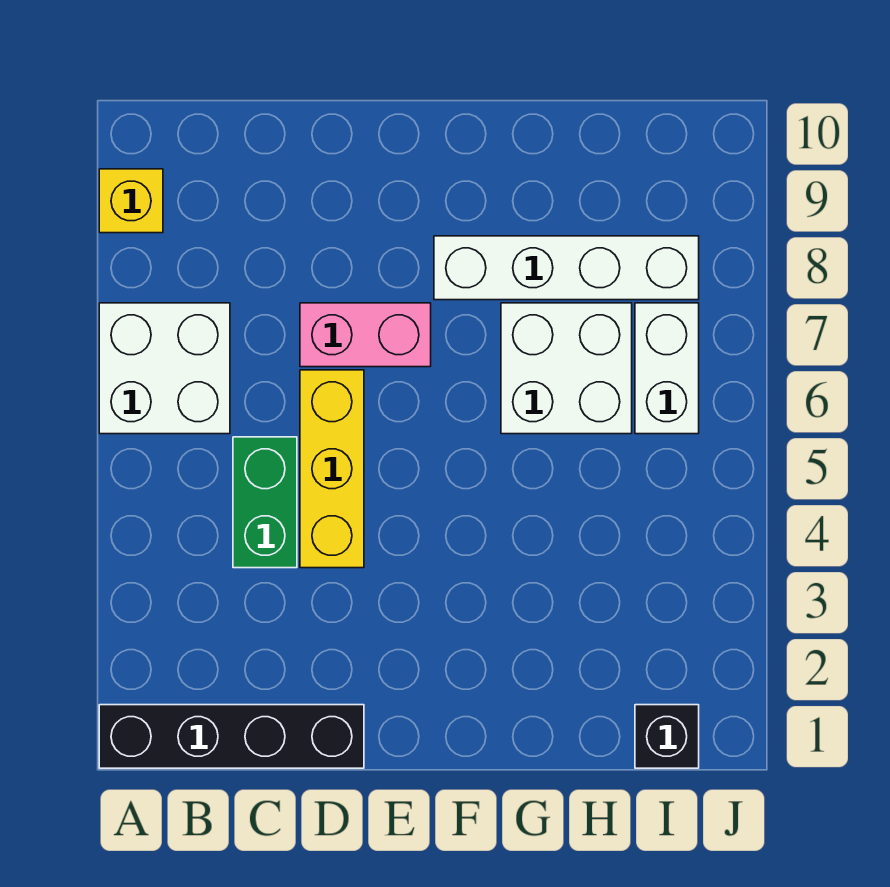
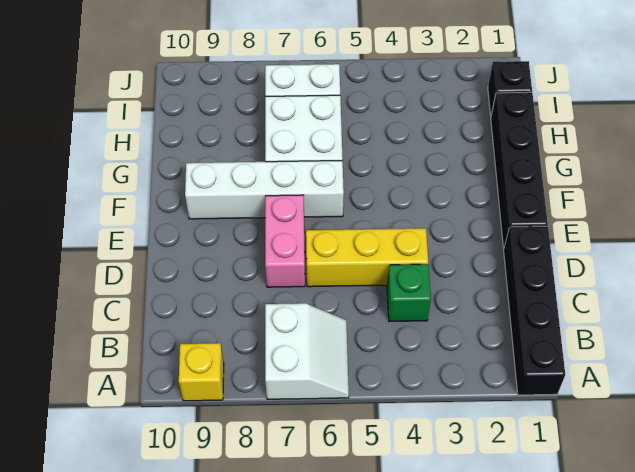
white 2x2 brick [99,303,230,434] -> white 2x2 slope [265,303,349,399]
green 1x2 brick [233,437,297,568] -> green 1x1 brick [387,264,431,321]
none -> black 1x4 brick [491,92,548,248]
white 1x4 brick [434,236,699,300] -> white 1x4 brick turned to [185,160,344,219]

